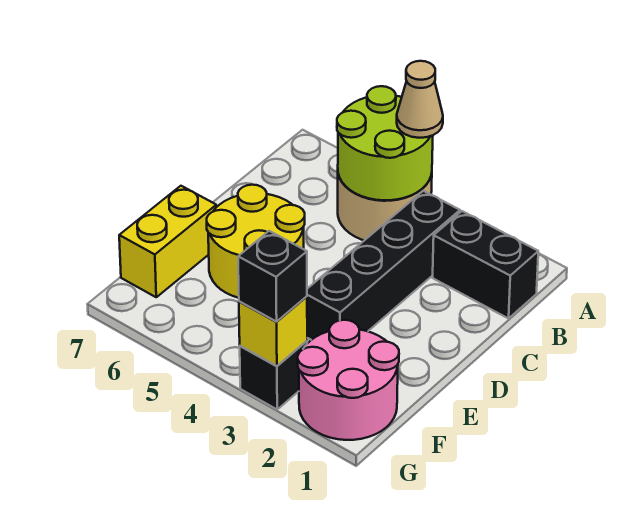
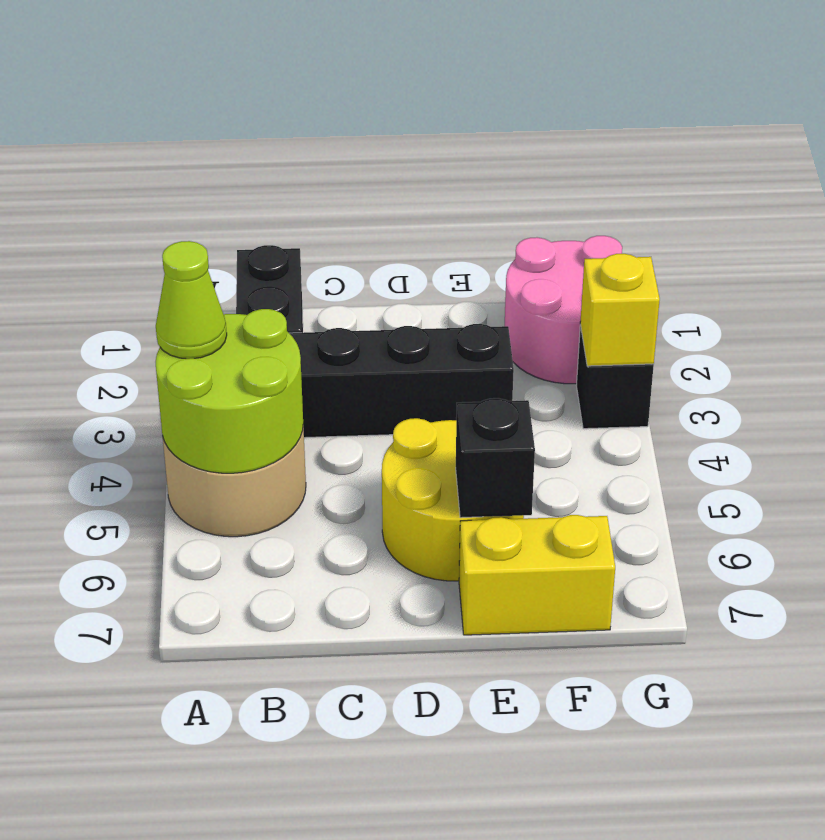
tan 1x1 cone [397,61,443,138] -> lime 1x1 cone [156,241,227,359]
black 1x1 brick [238,231,307,322] -> black 1x1 brick moved to [456,398,535,518]

